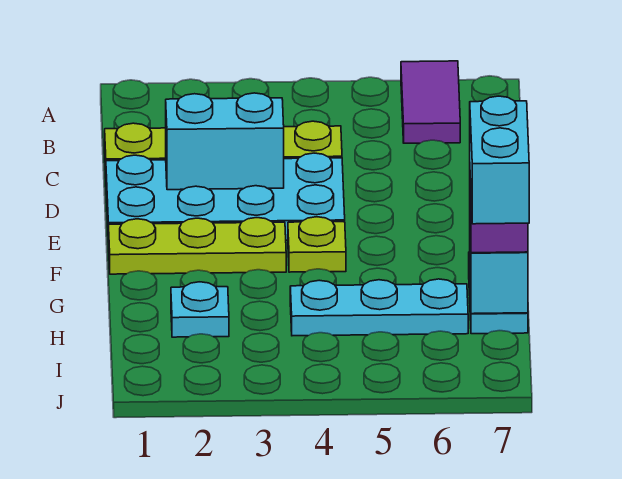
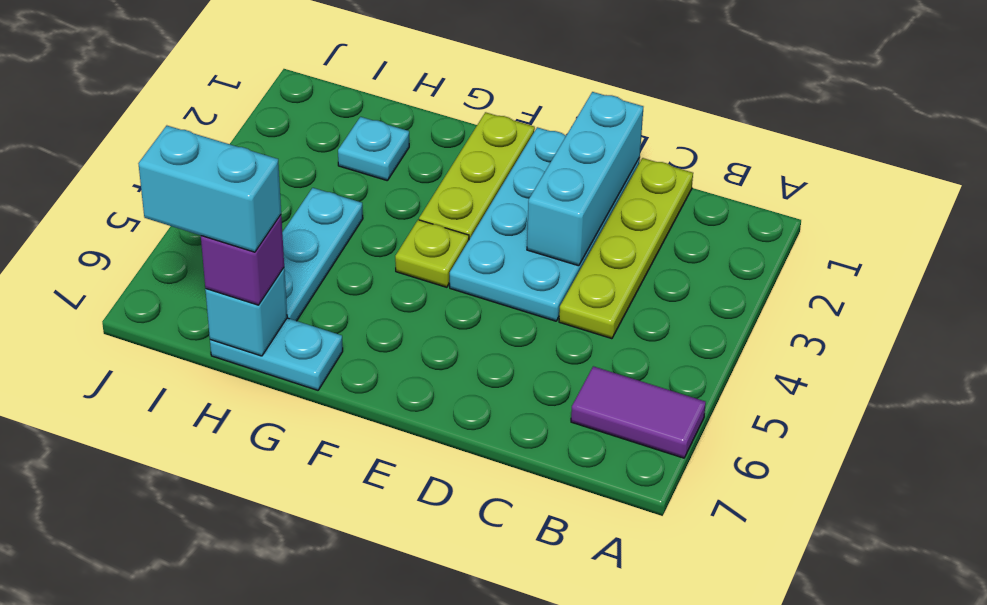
cyan 1x2 brick [166,93,284,190] -> cyan 1x3 brick [527,92,643,266]

